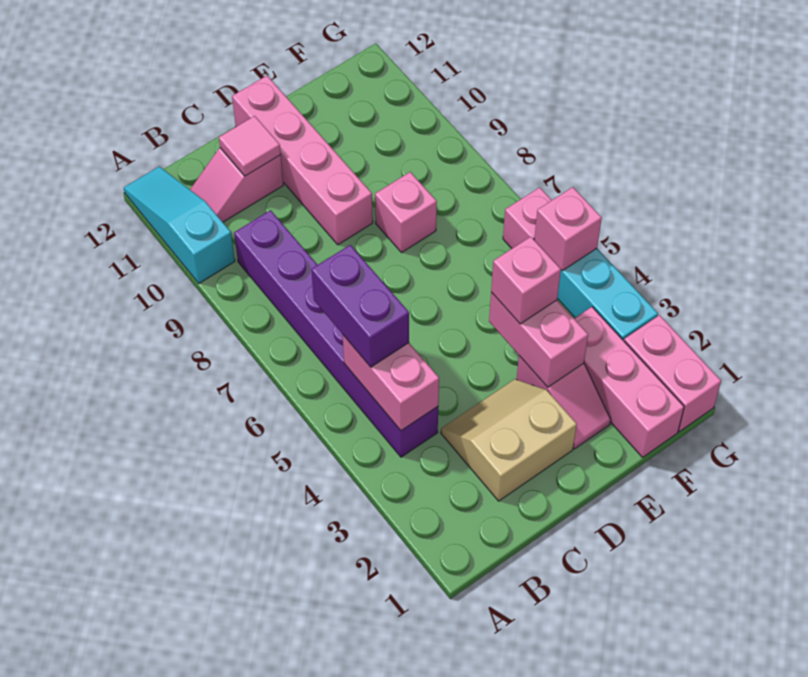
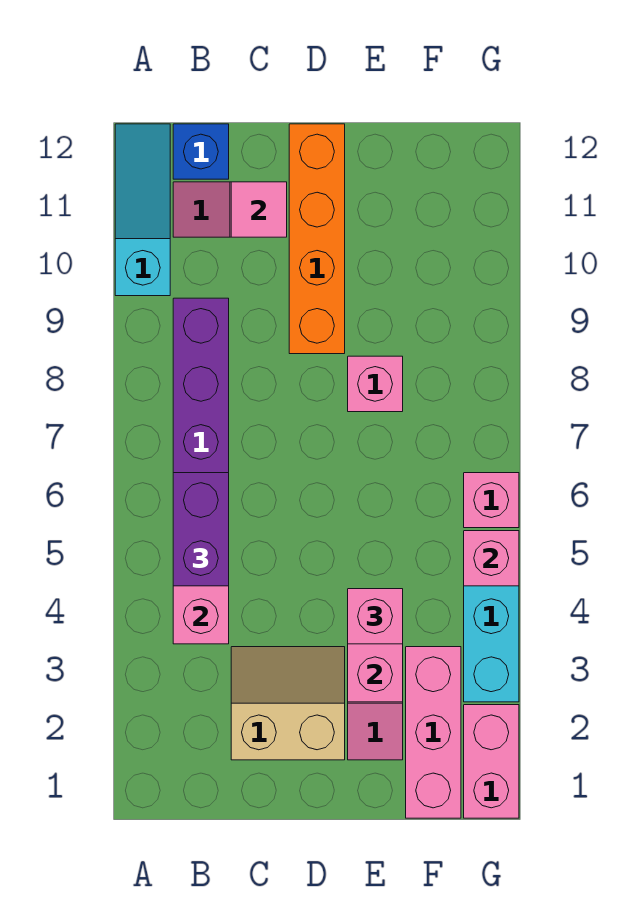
none -> blue 1x1 brick [173,124,229,179]
pink 1x4 brick [232,76,373,245] -> orange 1x4 brick [289,124,345,354]

